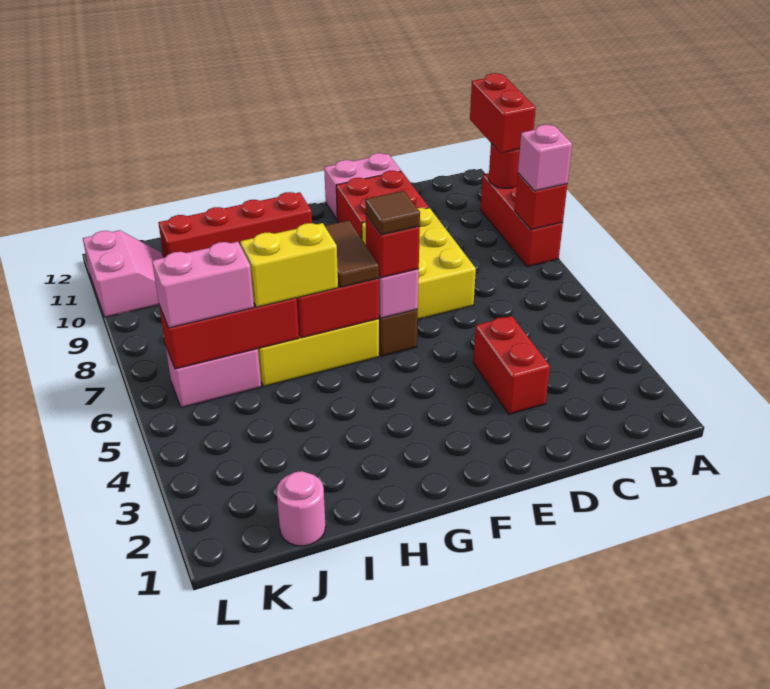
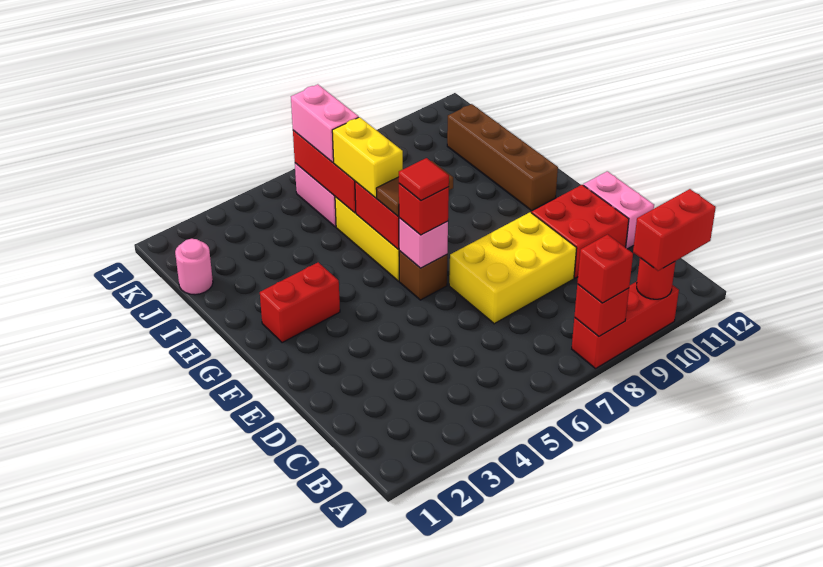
pink 1x1 brick [518,125,572,191] -> red 1x1 brick [577,234,633,303]
red 1x2 brick [473,316,550,414] -> red 1x2 brick moved to [260,262,340,343]
brown 1x1 tile [365,191,420,235] -> red 1x1 tile [399,158,449,201]
red 1x4 brick [158,192,312,258] -> brown 1x4 brick [447,104,558,210]
pink 2x2 slope [83,230,163,317] -> none

